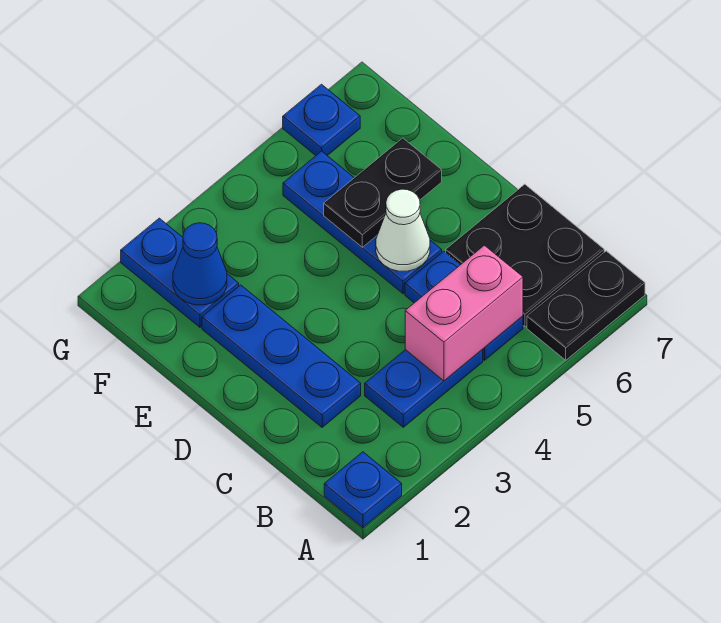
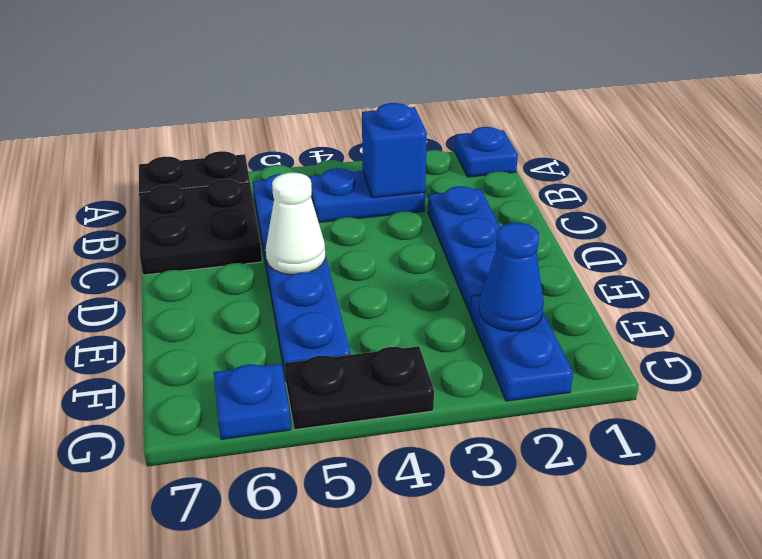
none -> blue 1x1 brick [362,103,427,198]
pink 1x2 brick [405,245,523,381] -> none
black 1x2 plate [324,138,442,247] -> black 1x2 plate moved to [285,346,434,430]

